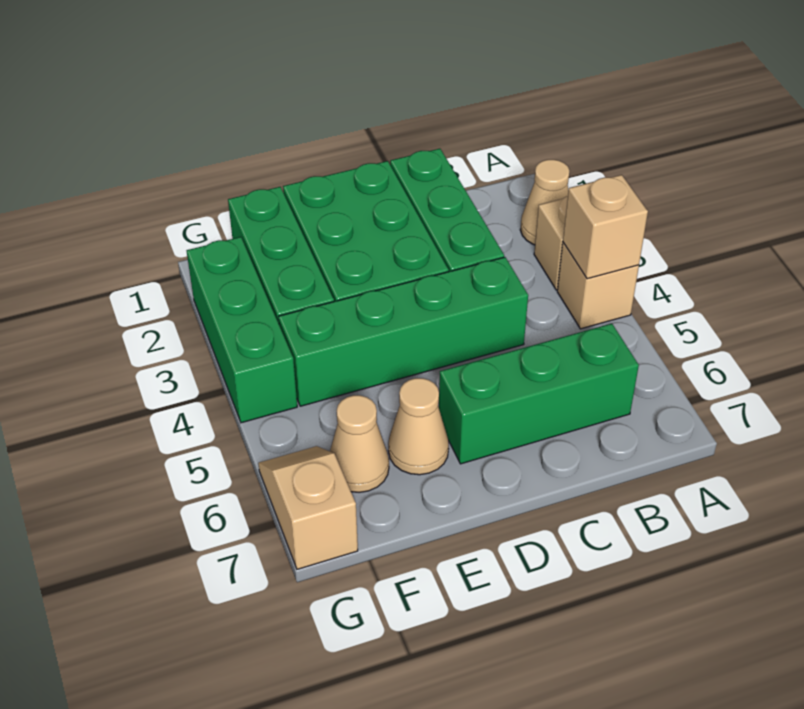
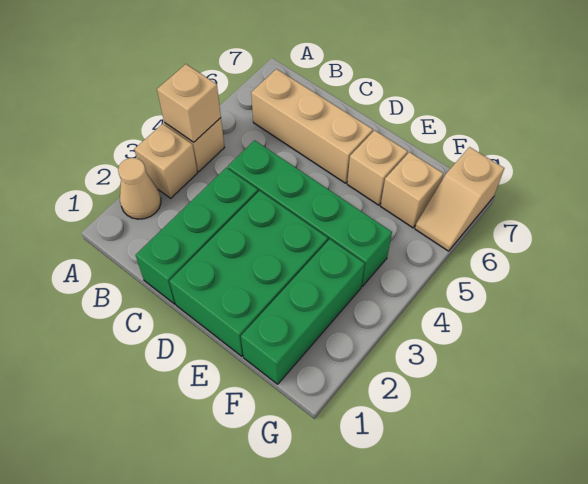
green 1x3 brick [439,323,639,464] -> tan 1x3 brick [251,69,373,183]
tan 1x1 cone [388,378,449,475] -> tan 1x1 brick [347,130,408,205]
tan 1x1 cone [330,395,389,492] -> tan 1x1 brick [381,152,443,228]
green 1x3 brick [186,237,297,423] -> none

